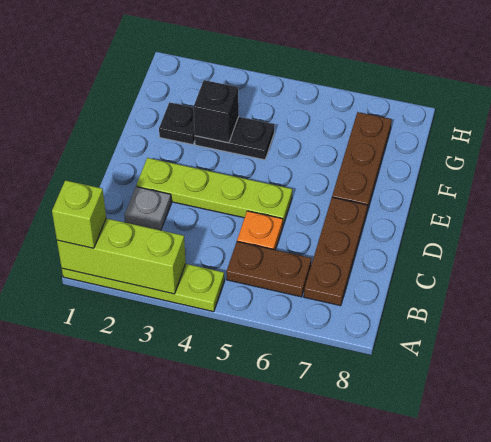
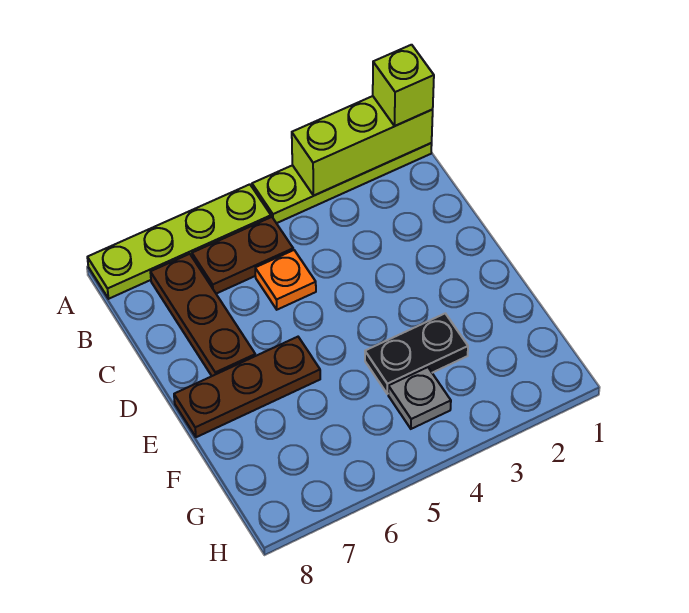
grey 1x1 plate [124,187,171,230] -> grey 1x1 plate moved to [388,367,451,429]
lime 1x4 plate [136,158,292,225] -> lime 1x4 plate moved to [87,184,271,299]
brown 1x3 plate [332,112,392,211] -> brown 1x3 plate turned to [174,337,320,437]
black 1x1 plate [159,102,195,145] -> none
black 1x1 brick [193,80,239,143] -> none

